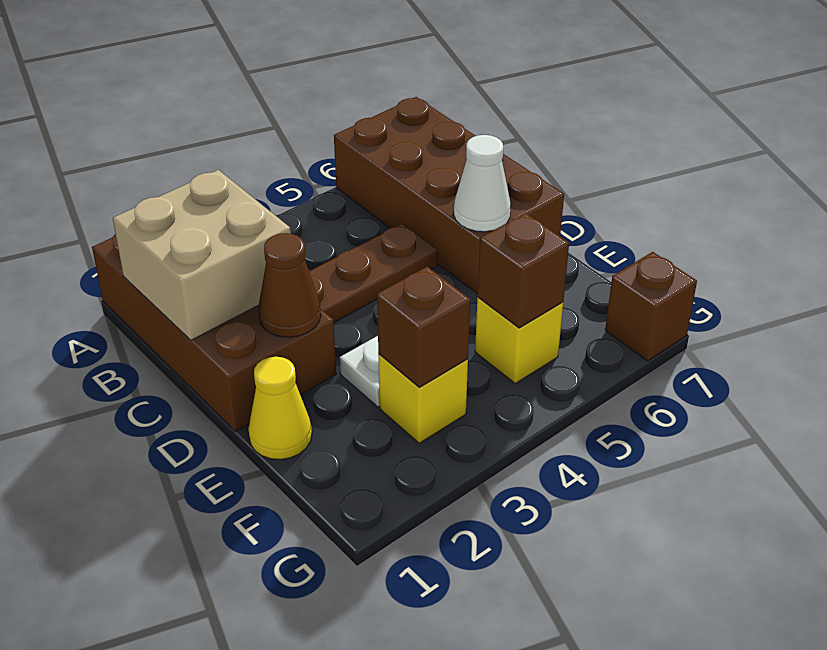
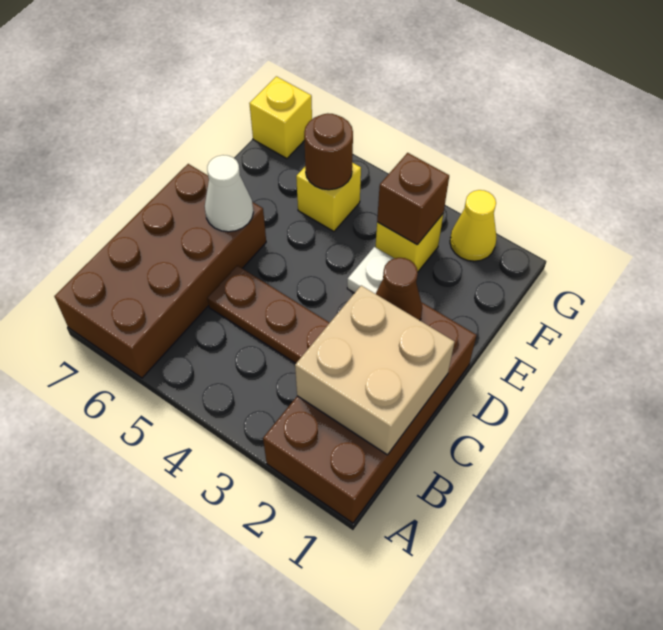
yellow 1x1 cone [248,357,312,459] -> yellow 1x1 cone moved to [450,190,496,261]
brown 1x1 brick [477,213,569,328] -> brown 1x1 round brick [304,113,353,190]
brown 1x1 brick [605,252,697,361] -> yellow 1x1 brick [249,76,312,159]

